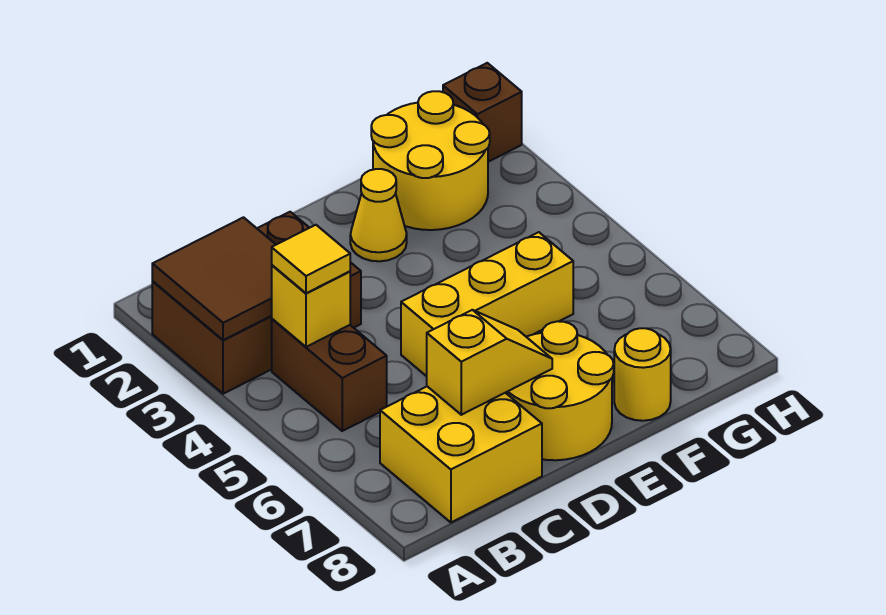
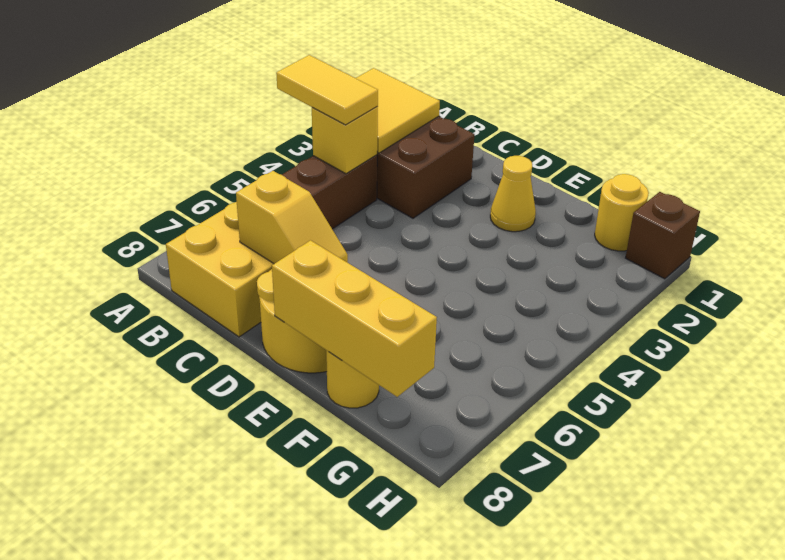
brown 2x2 tile [152,217,276,340] -> yellow 2x2 tile [356,68,440,153]
yellow 1x1 tile [272,225,350,293] -> yellow 1x2 tile [276,55,378,125]
yellow 1x3 brick [401,232,573,376] -> yellow 1x3 brick moved to [272,240,437,397]
yellow 2x2 round brick [371,91,490,230] -> yellow 1x1 round brick [595,174,649,251]

